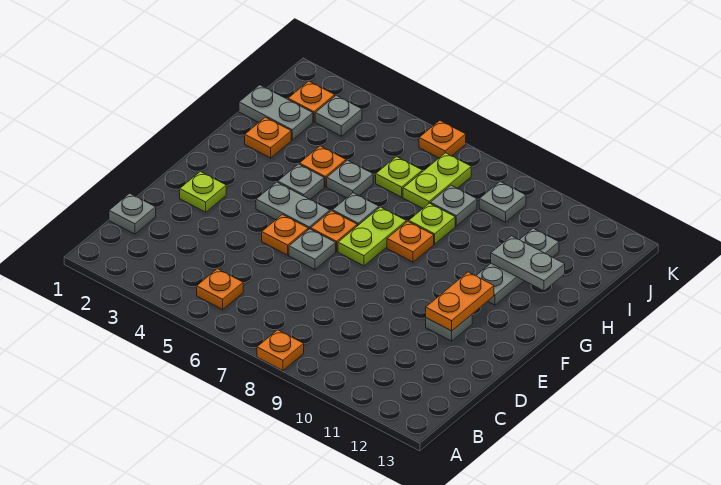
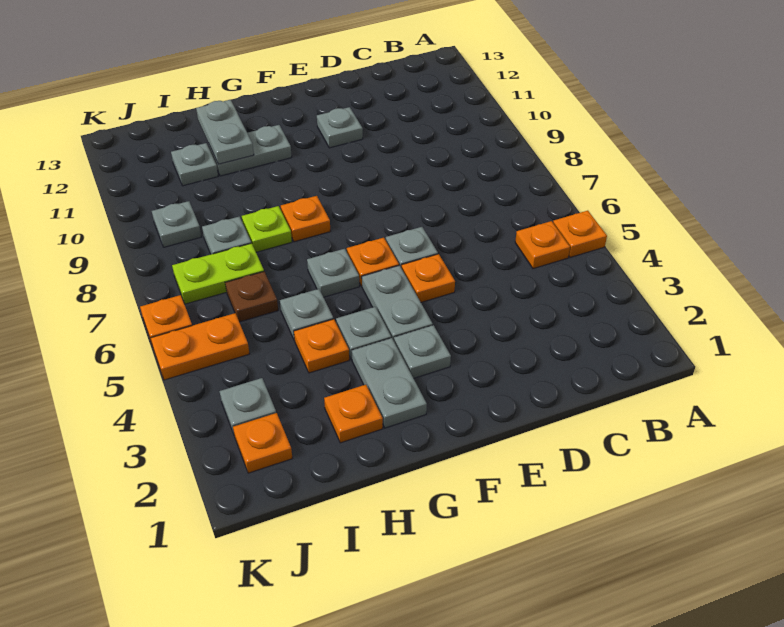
orange 1x1 plate [257,330,304,371] -> orange 1x1 plate moved to [553,211,607,257]
grey 1x1 plate [109,193,156,234] -> grey 1x1 plate moved to [394,325,451,378]
lime 1x1 plate [180,172,226,212] -> none
orange 1x2 plate [426,272,494,331] -> orange 1x2 plate moved to [151,313,250,380]
lime 1x2 plate [338,207,406,266] -> none
grey 1x2 plate [239,85,313,140] -> grey 1x2 plate moved to [352,338,427,428]
lime 1x1 plate [376,157,422,197] -> brown 1x1 plate [225,272,278,322]

